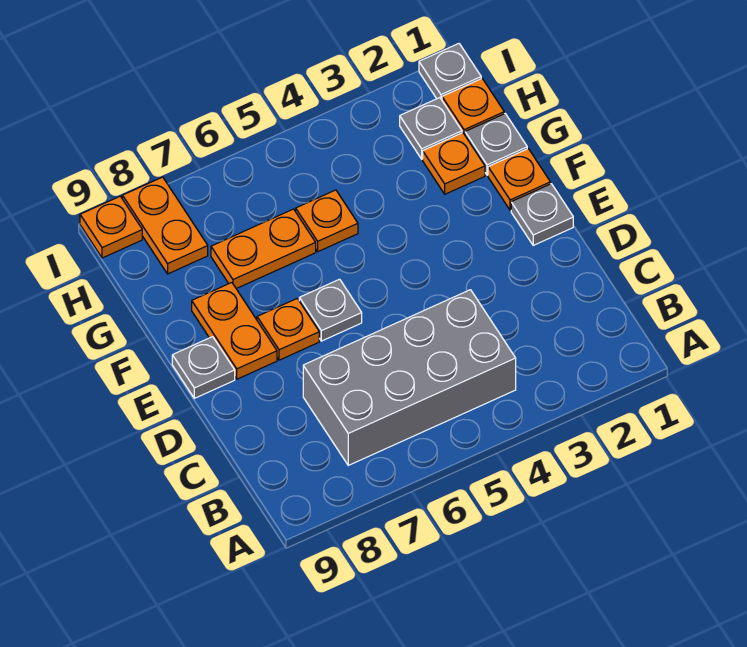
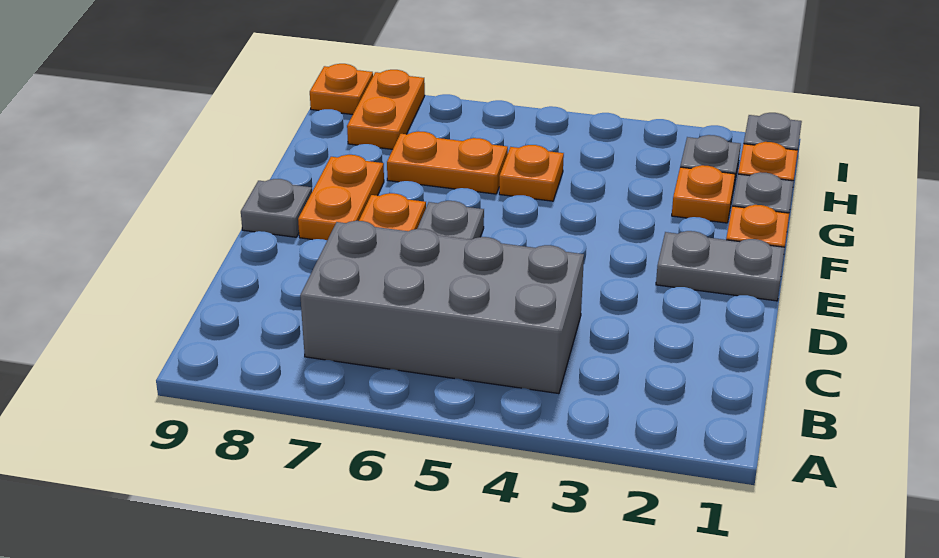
grey 1x1 plate [511,184,573,245] -> grey 1x2 plate [656,231,785,301]

